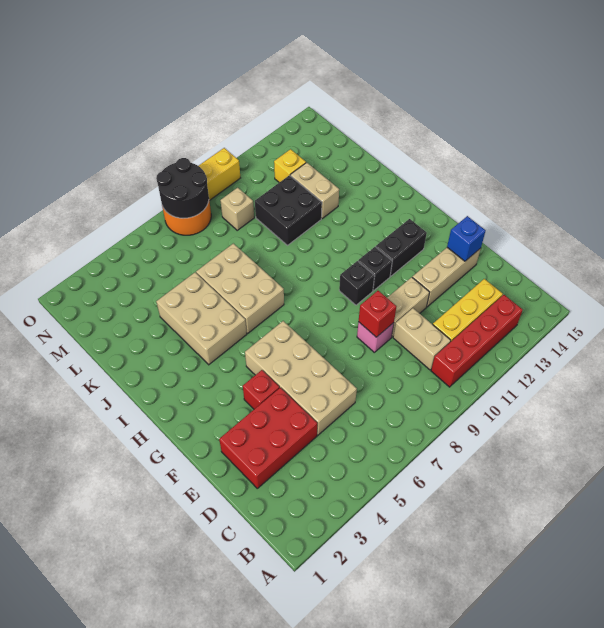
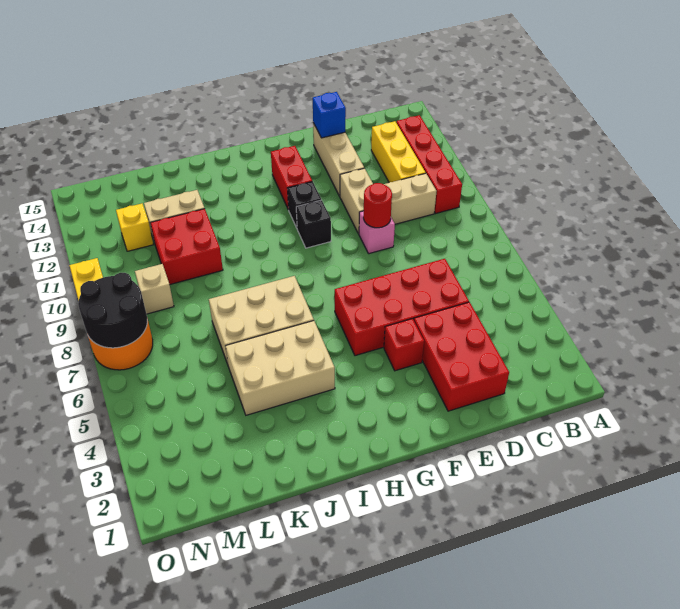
tan 2x4 brick [245,321,357,435] -> red 2x4 brick [335,259,469,356]
red 1x1 brick [358,291,397,337] -> red 1x1 round brick [363,183,392,228]
black 1x2 brick [376,219,427,276] -> red 1x2 brick [271,146,312,210]
black 2x2 brick [255,175,322,245] -> red 2x2 brick [150,209,223,285]

